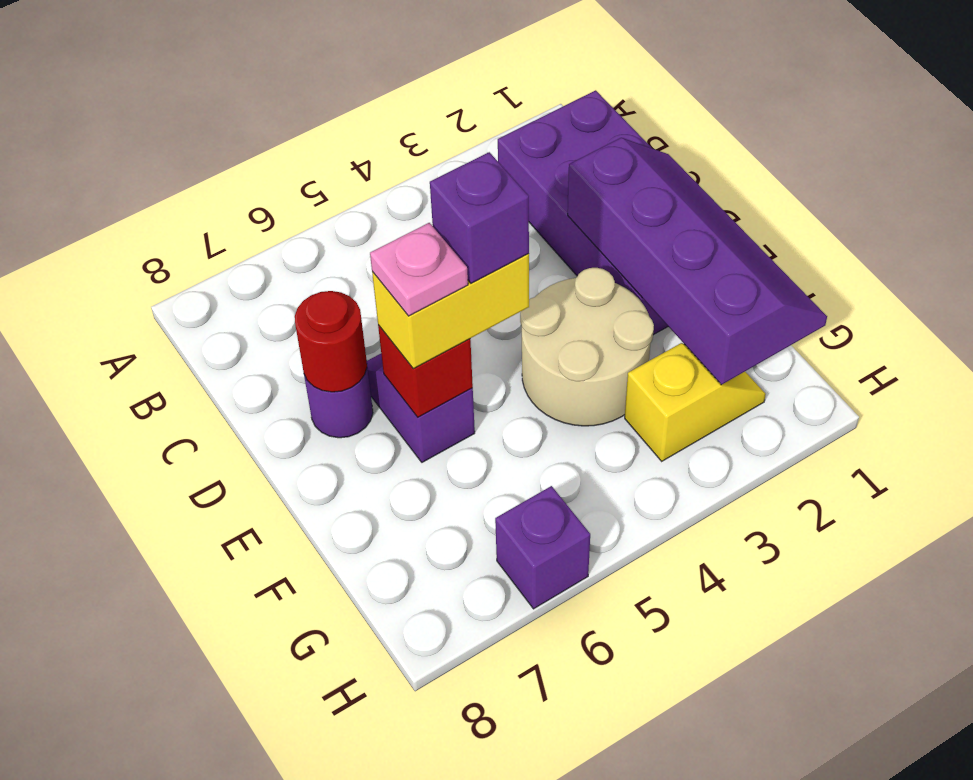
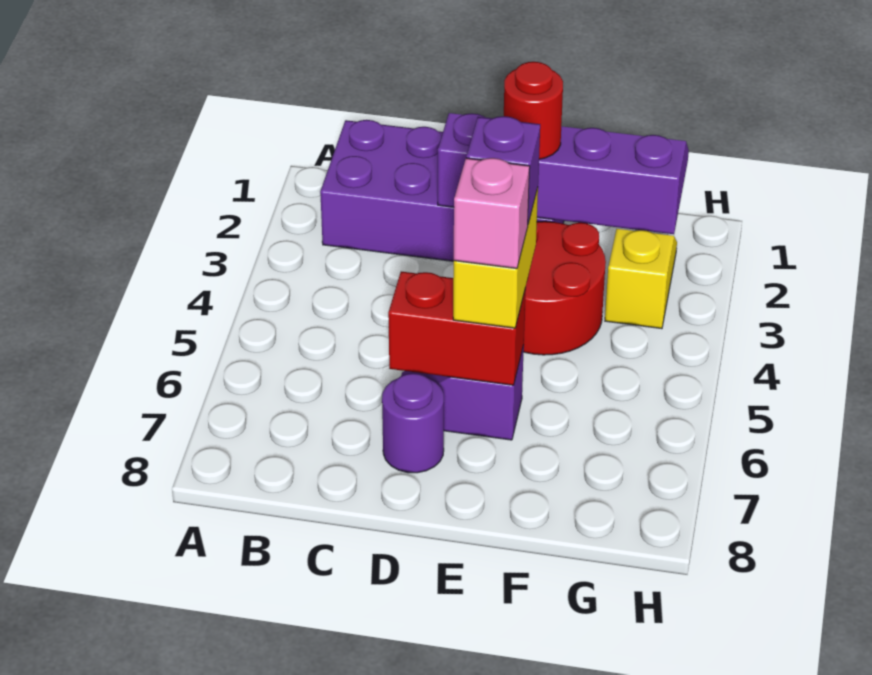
red 1x1 round brick [295,291,367,392] -> red 1x1 round brick moved to [504,62,563,159]
tan 2x2 round brick [520,268,654,426] -> red 2x2 round brick [523,221,606,355]
red 1x1 brick [378,325,473,417] -> red 1x2 brick [388,272,526,385]
pink 1x1 plate [370,223,468,316] -> pink 1x1 brick [454,158,530,269]
purple 1x1 brick [495,486,590,609] -> none

